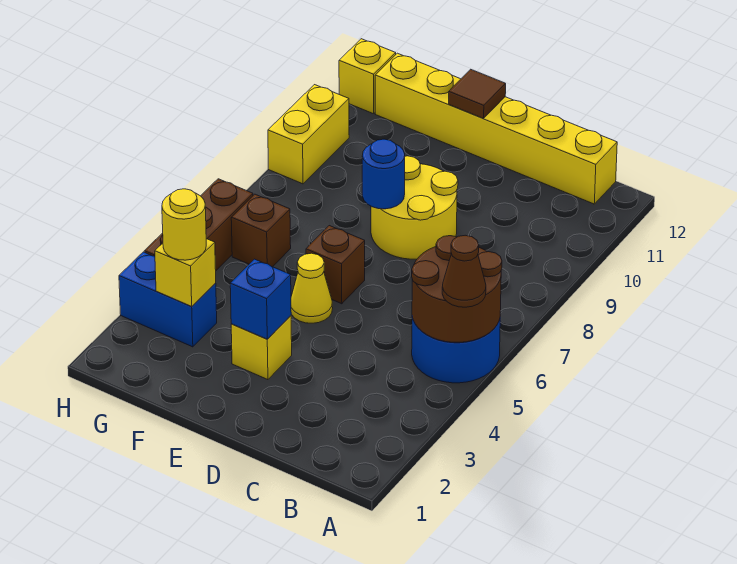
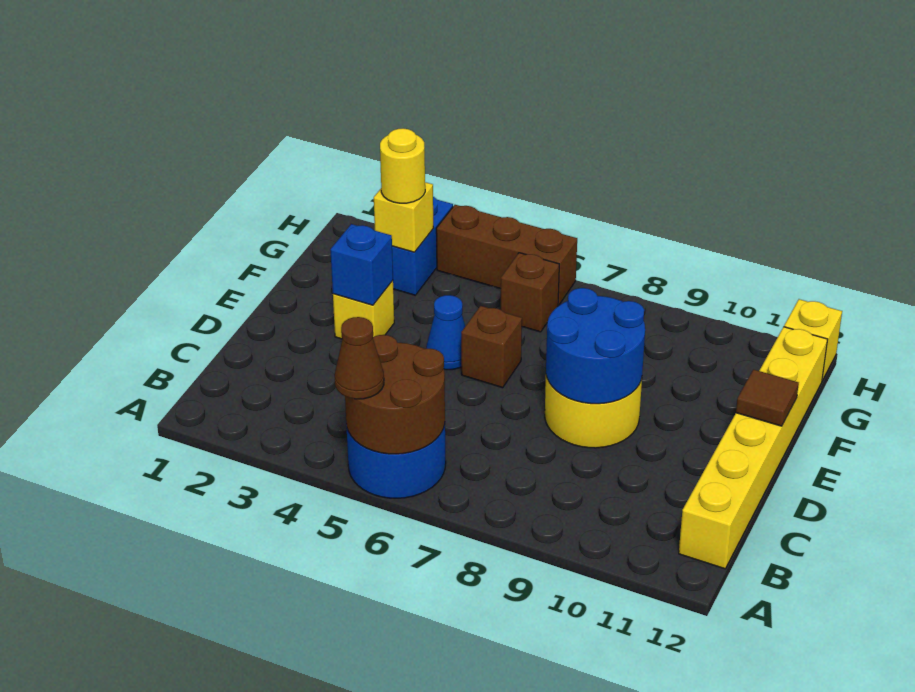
yellow 1x1 cone [291,253,333,323] -> blue 1x1 cone [426,295,465,370]
blue 1x1 round brick [362,139,405,209] -> blue 2x2 round brick [546,288,645,404]
yellow 1x2 brick [268,85,349,184] -> none

